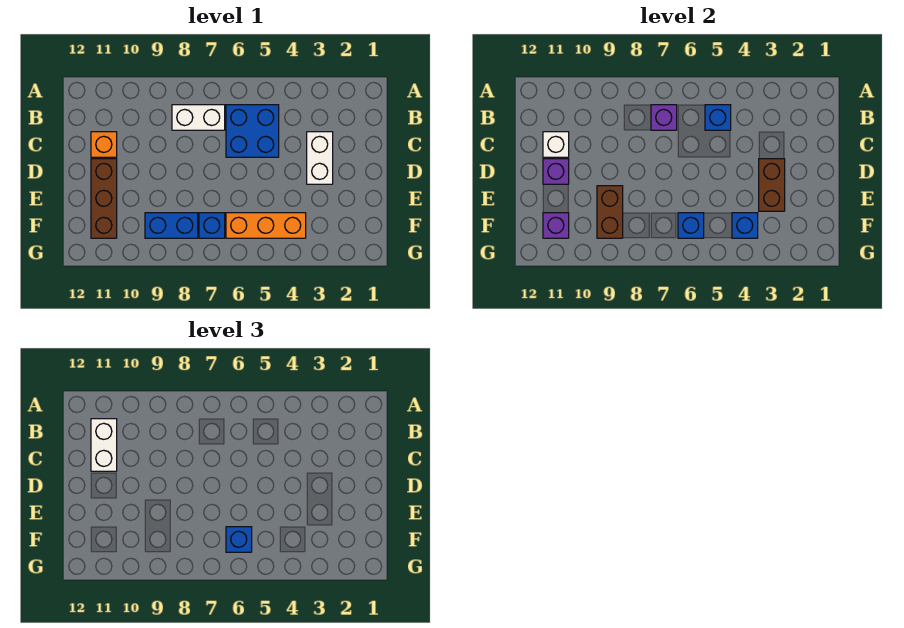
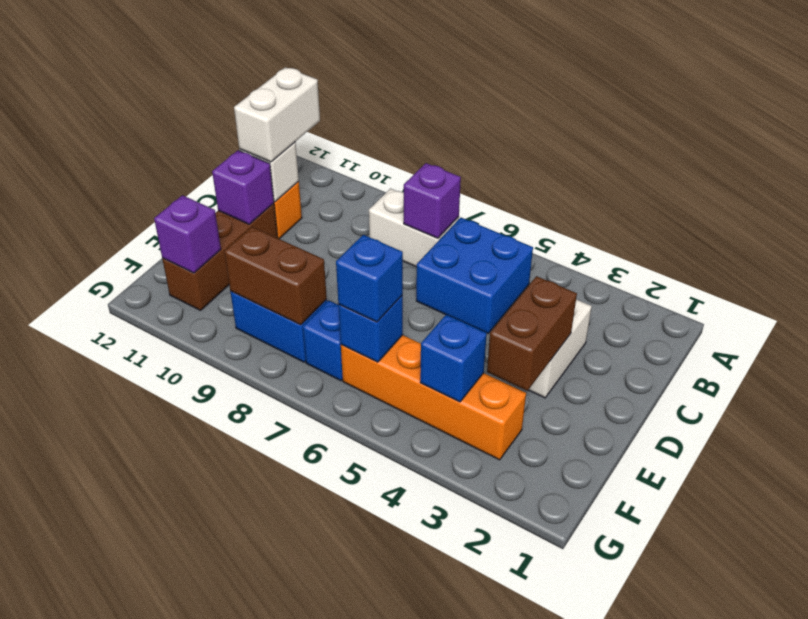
blue 1x1 brick [705,105,731,130] -> none
brown 1x2 brick [597,186,623,238] -> brown 1x2 brick turned to [224,227,327,325]
orange 1x3 brick [226,213,306,238] -> orange 1x4 brick [341,335,526,460]

